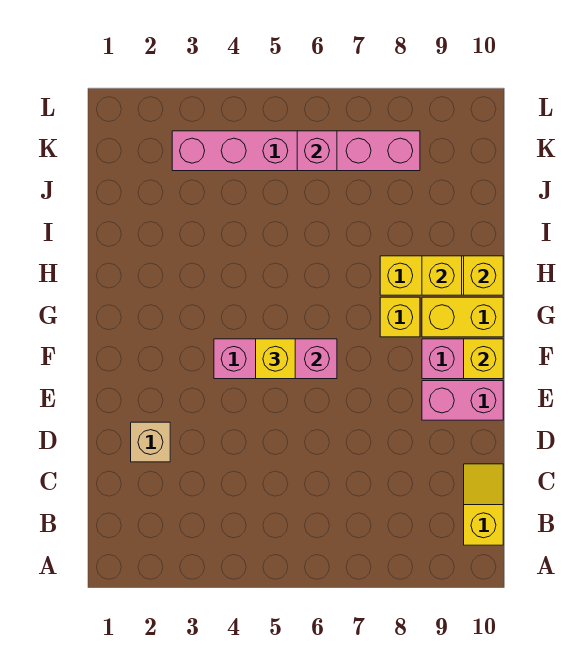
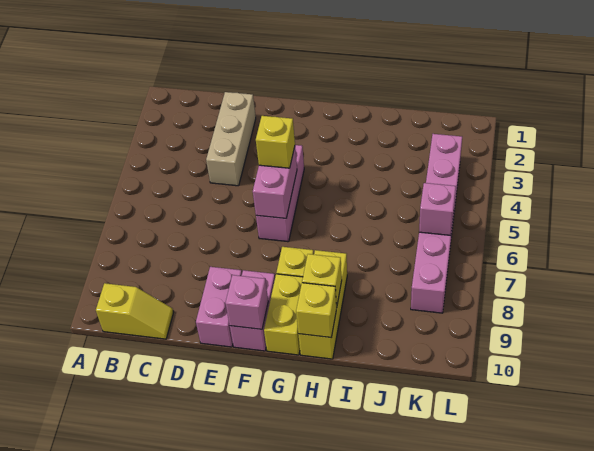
tan 1x1 brick [131,422,170,462] -> tan 1x3 brick [206,92,256,186]
yellow 1x1 brick [464,339,503,379] -> pink 1x1 brick [226,275,268,329]

